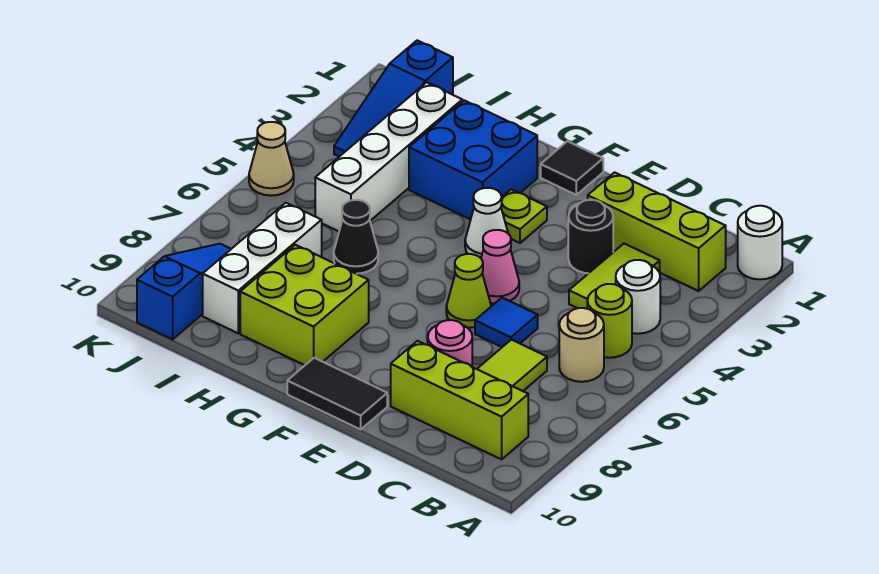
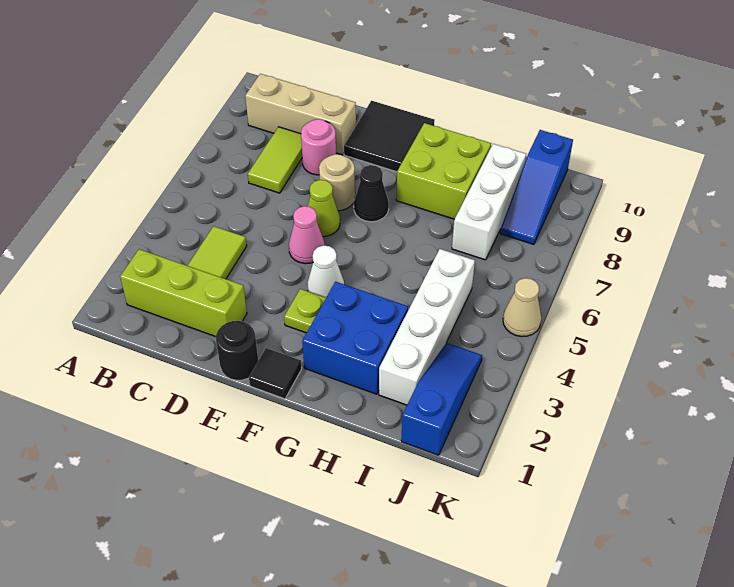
white 1x1 round brick [738,206,782,279] -> none
white 1x1 round brick [616,260,660,334] -> none
lime 1x1 round brick [587,284,632,358] -> none
tan 1x1 round brick [559,308,604,382] -> tan 1x1 round brick moved to [319,154,355,211]
lime 1x3 brick [391,341,528,459] -> tan 1x3 brick [245,74,356,155]
black 1x1 round brick [568,200,613,273] -> black 1x1 round brick moved to [216,321,258,380]
blue 1x1 tile [475,298,538,347] -> none
black 1x2 tile [287,358,387,429] -> black 2x2 tile [344,101,435,172]
black 1x1 cone [334,200,378,274] -> black 1x1 cone moved to [354,165,389,222]

